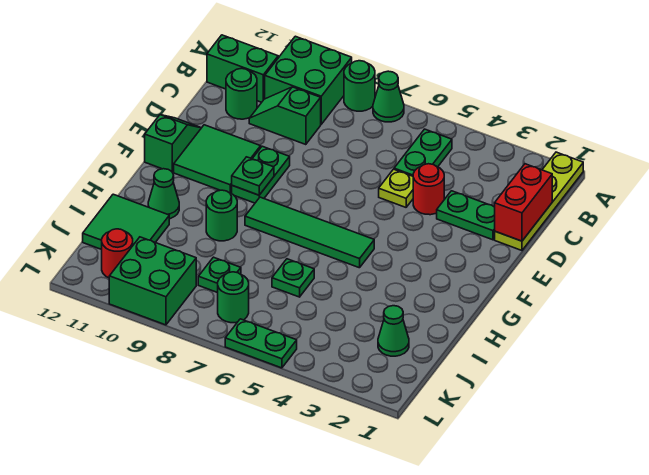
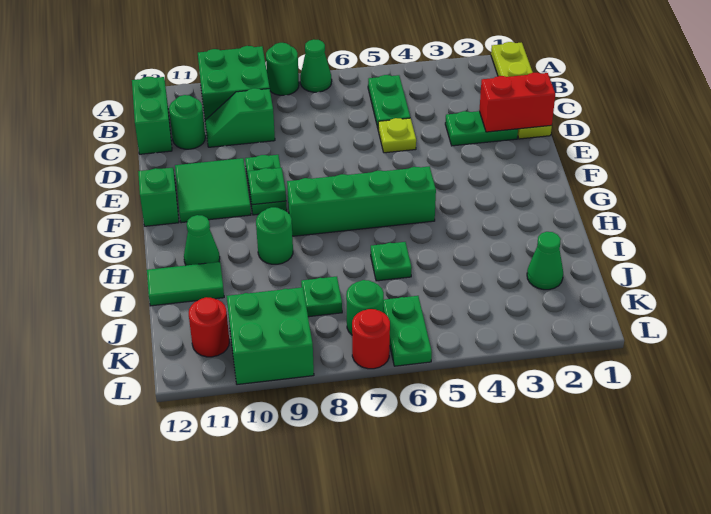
green 1x2 brick [207,35,278,102] -> green 1x2 brick turned to [132,77,172,154]
red 1x2 brick [495,164,552,241] -> red 1x2 brick turned to [479,73,555,132]
red 1x1 round brick [413,164,444,215] -> red 1x1 round brick moved to [352,309,390,369]
green 1x4 tile [245,197,374,268] -> green 1x4 brick [287,166,436,236]
green 2x2 tile [83,194,169,250] -> green 1x2 tile [147,262,224,306]
green 1x2 plate [225,319,297,368] -> green 1x2 plate turned to [383,296,432,366]

